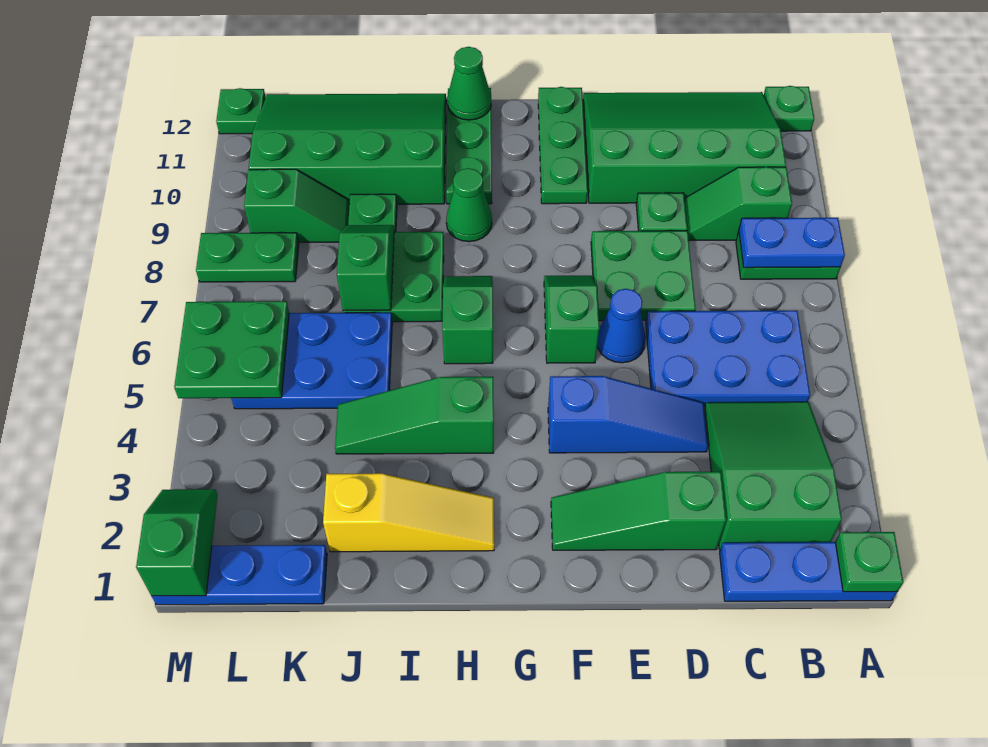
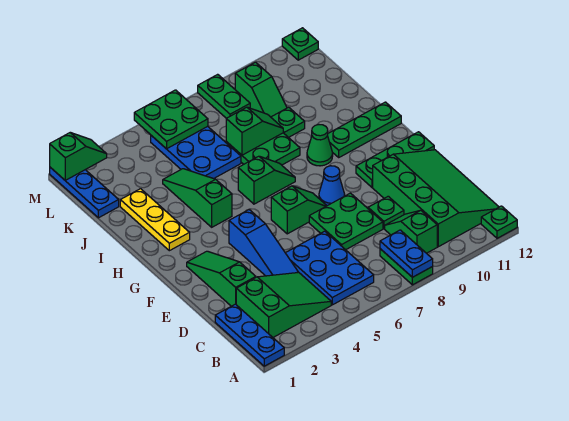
green 1x1 plate [835,532,903,592] -> none
blue 1x1 cone [597,289,646,363] -> blue 1x1 cone moved to [319,166,345,206]
yellow 1x3 slope [323,473,494,552] -> yellow 1x3 plate [120,189,190,251]
green 1x1 cone [447,47,491,120] -> none
green 3x4 slope [249,94,446,204] -> none

